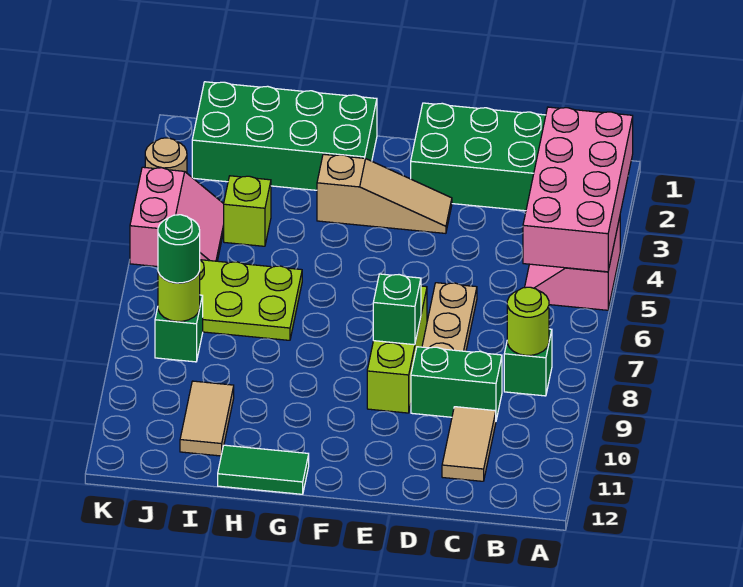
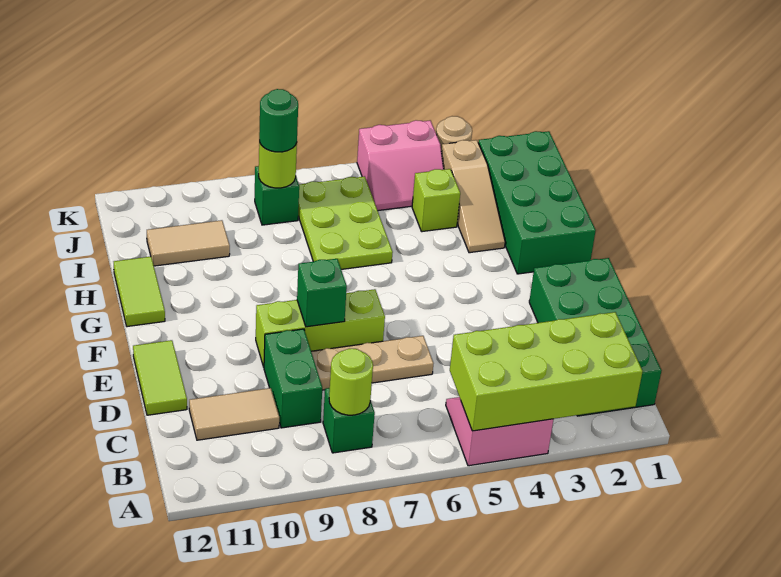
pink 2x4 brick [523,107,633,272] -> lime 2x4 brick [450,312,643,431]
none -> lime 1x2 tile [133,340,187,415]
tan 1x3 slope [317,154,452,233] -> tan 1x3 slope moved to [441,140,505,253]
green 1x2 tile [218,445,309,494] -> lime 1x2 tile [114,257,165,327]

